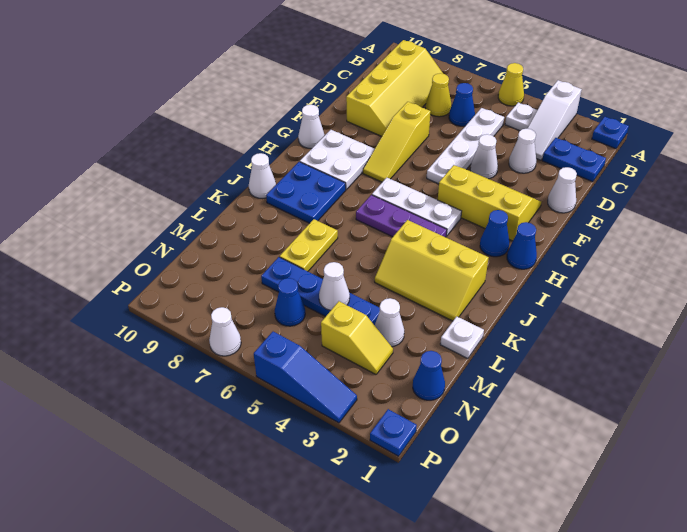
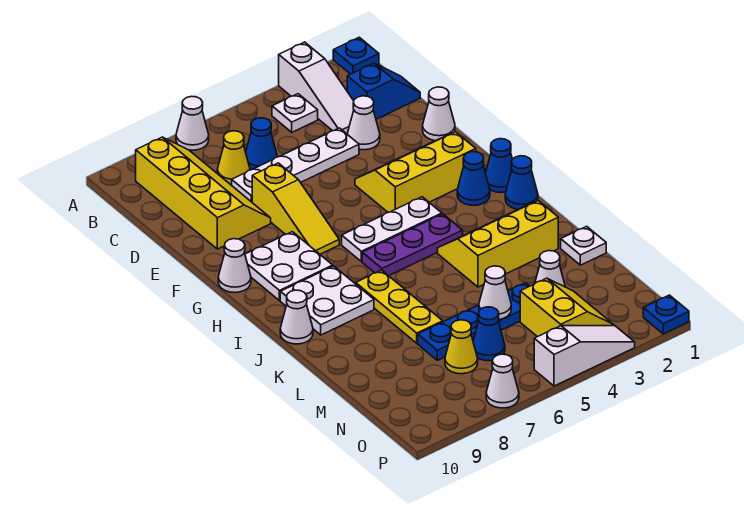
yellow 1x1 cone [498,63,524,106] -> yellow 1x1 cone moved to [445,320,478,374]
blue 1x2 plate [542,138,606,182] -> blue 1x2 slope [347,63,420,119]
white 1x4 plate [427,108,504,184] -> white 1x4 plate turned to [232,128,359,202]
white 1x1 cone [470,134,498,179] -> white 1x1 cone moved to [176,96,209,150]
blue 2x2 plate [266,162,346,223] -> white 2x2 plate [280,266,374,335]
yellow 2x3 slope [375,220,488,321] -> yellow 2x3 slope turned to [438,201,558,287]
yellow 1x2 plate [280,219,338,271] -> yellow 1x3 plate [356,270,443,343]
blue 1x1 cone [413,351,445,400] -> blue 1x1 cone moved to [505,156,538,209]
yellow 1x2 slope [321,301,393,374] -> yellow 2x2 slope [520,278,614,337]
blue 1x3 slope [254,332,357,423] -> white 1x3 slope [534,326,635,386]

